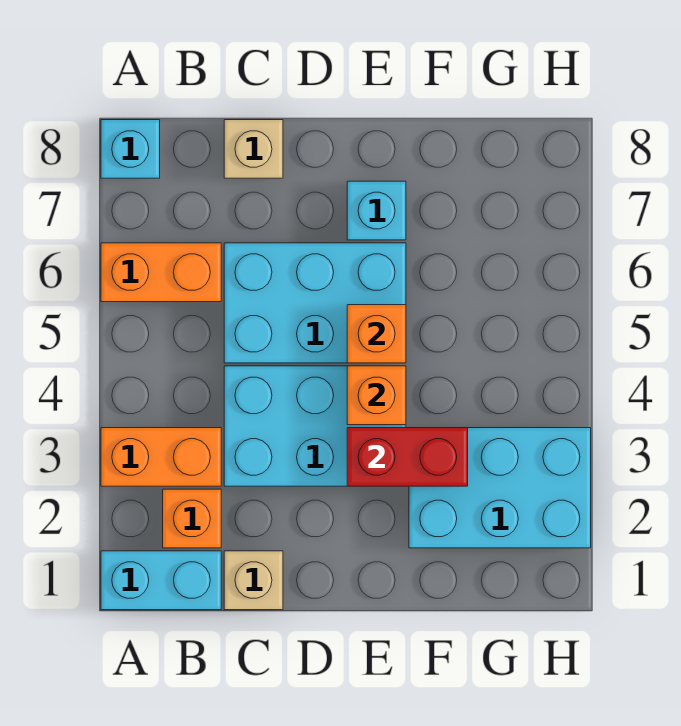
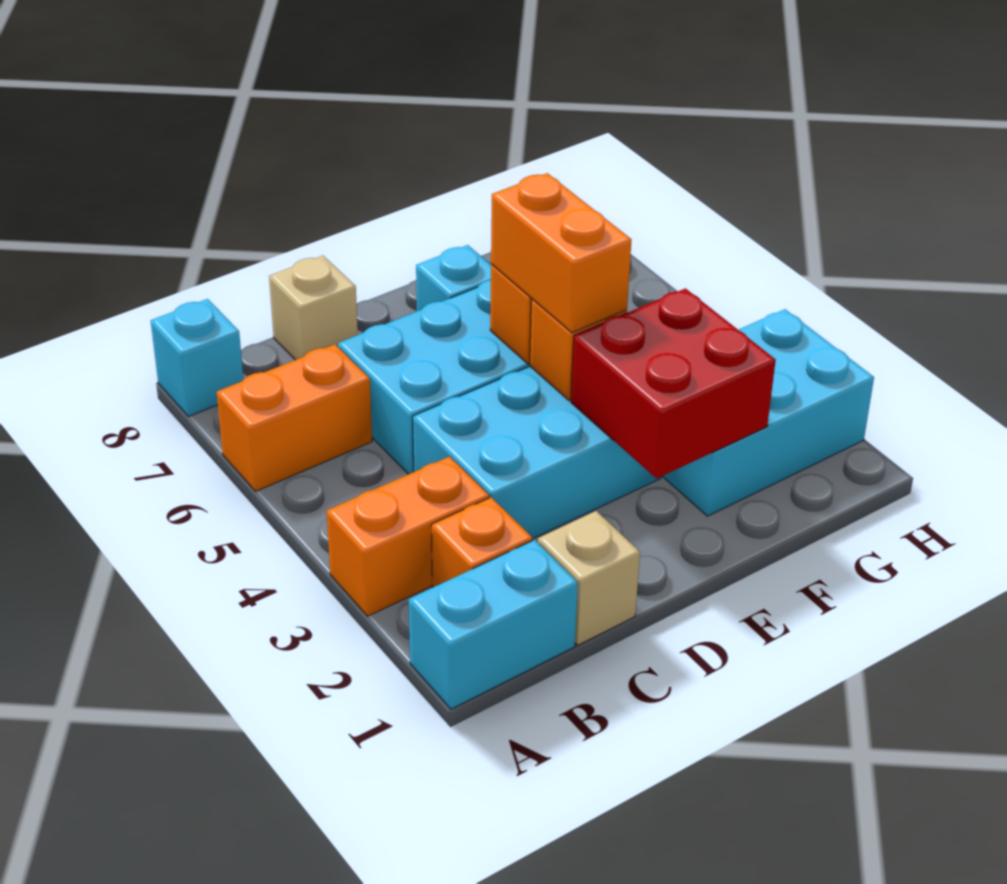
red 1x2 brick [347,428,468,486] -> red 2x2 brick [571,288,776,479]
none -> orange 1x2 brick [491,173,632,333]

